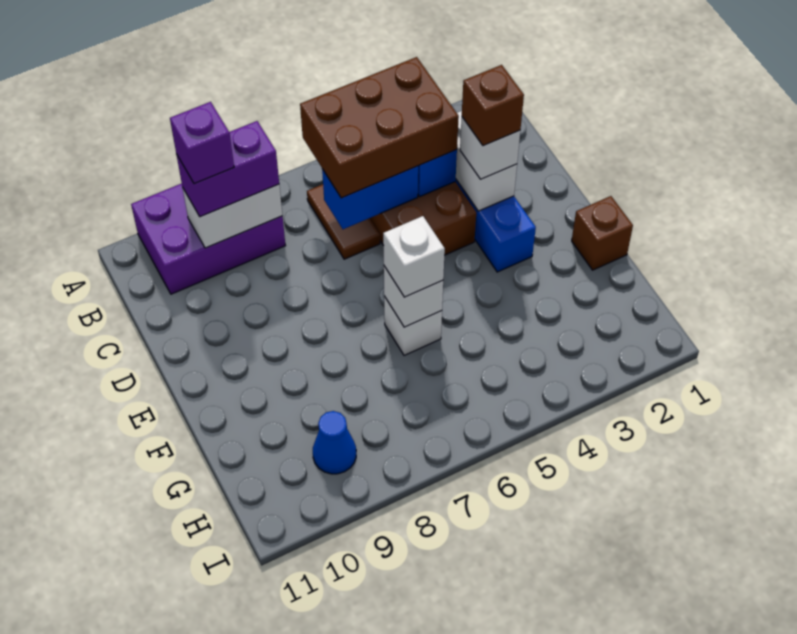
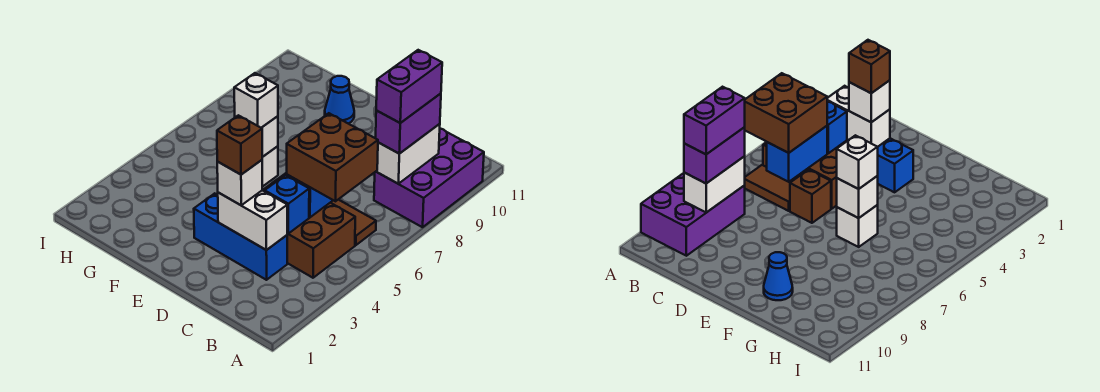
brown 2x3 brick [300,57,459,198] -> brown 2x2 brick [287,113,378,201]
purple 1x1 brick [170,102,234,184] -> purple 1x2 brick [376,50,442,123]
brown 1x1 brick [572,196,633,270] -> brown 1x1 brick moved to [790,170,831,223]
blue 1x1 cone [313,411,356,474] -> blue 1x1 cone moved to [325,76,354,124]

